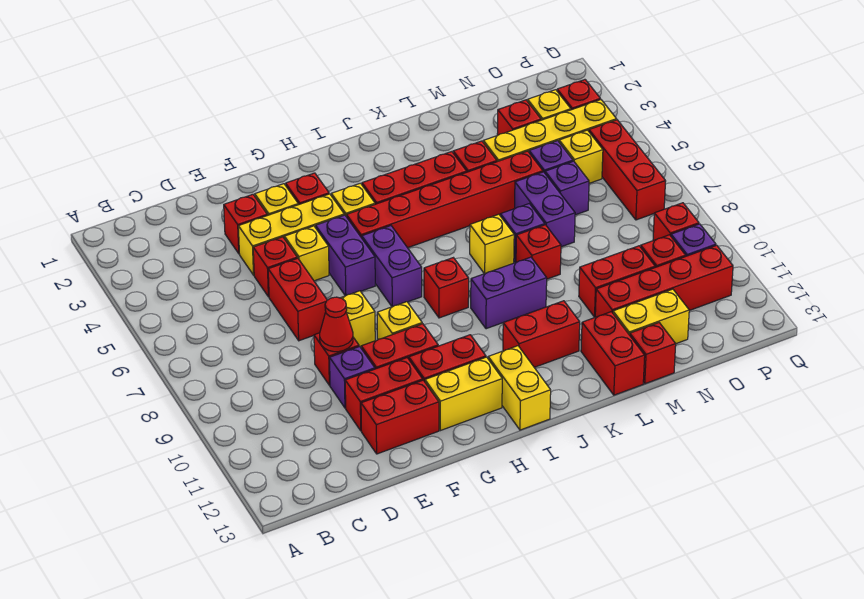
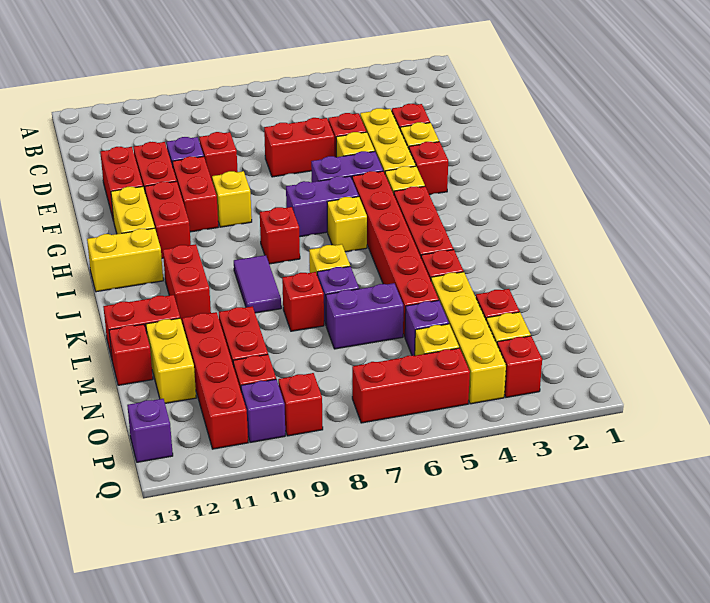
red 1x1 cone [320,297,353,352] -> none
yellow 1x1 brick [341,291,375,346] -> yellow 1x1 brick moved to [327,197,367,252]
purple 1x2 brick [471,257,547,329] -> purple 1x2 tile [234,255,281,313]
purple 1x1 brick [545,161,589,215] -> purple 1x1 brick moved to [127,399,173,462]

